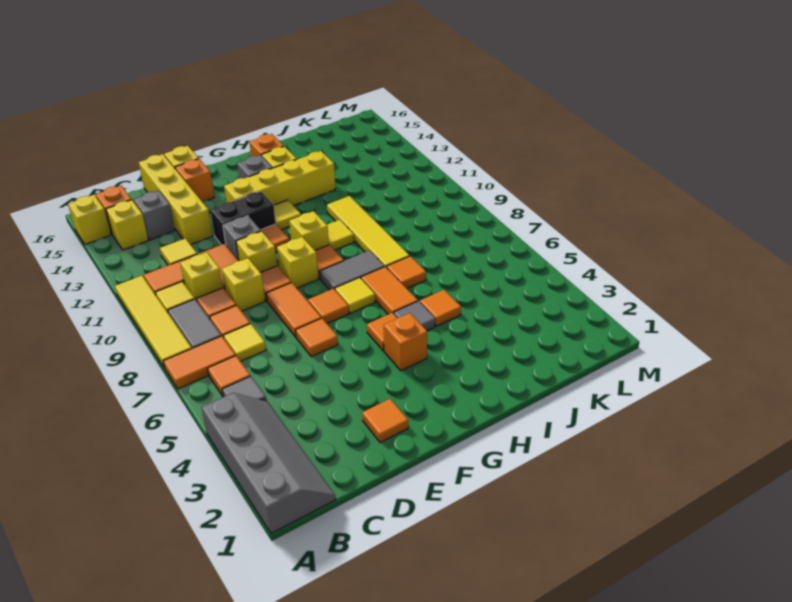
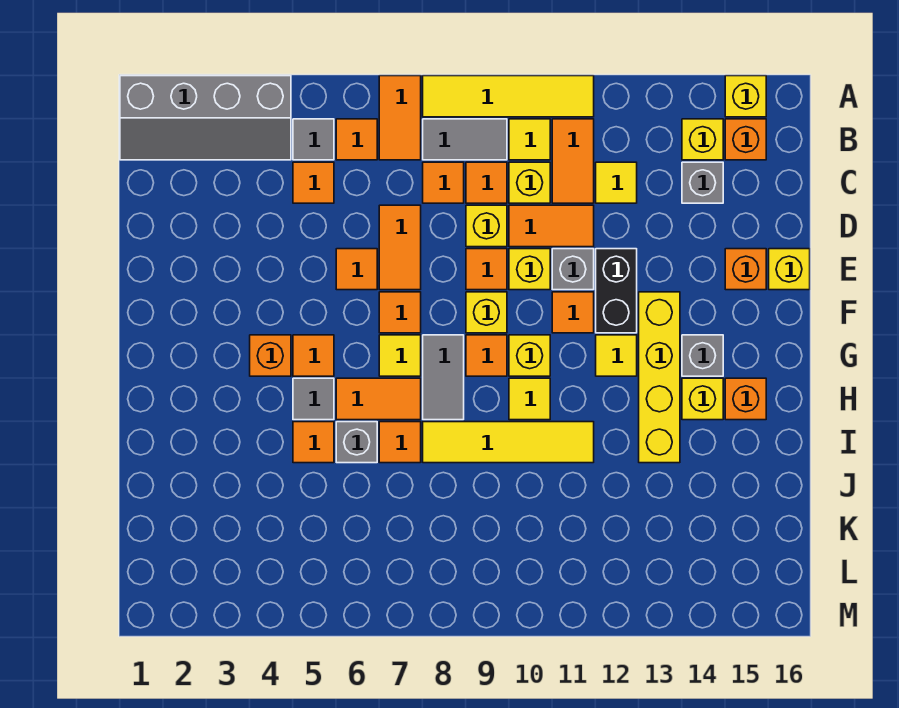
yellow 1x1 tile [223,324,266,361] -> none
yellow 1x4 brick [139,154,213,245] -> none
orange 1x1 tile [362,399,408,443] -> orange 1x1 tile moved to [293,162,334,203]
orange 1x2 tile [266,282,321,337] -> orange 1x2 tile turned to [379,205,421,290]
none -> grey 1x1 brick [336,422,377,463]

